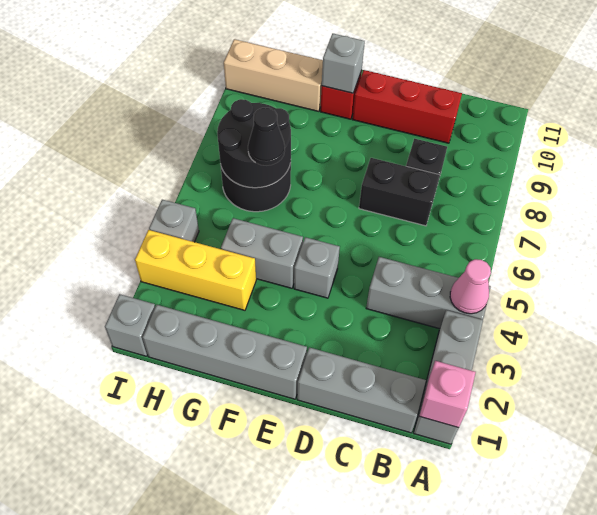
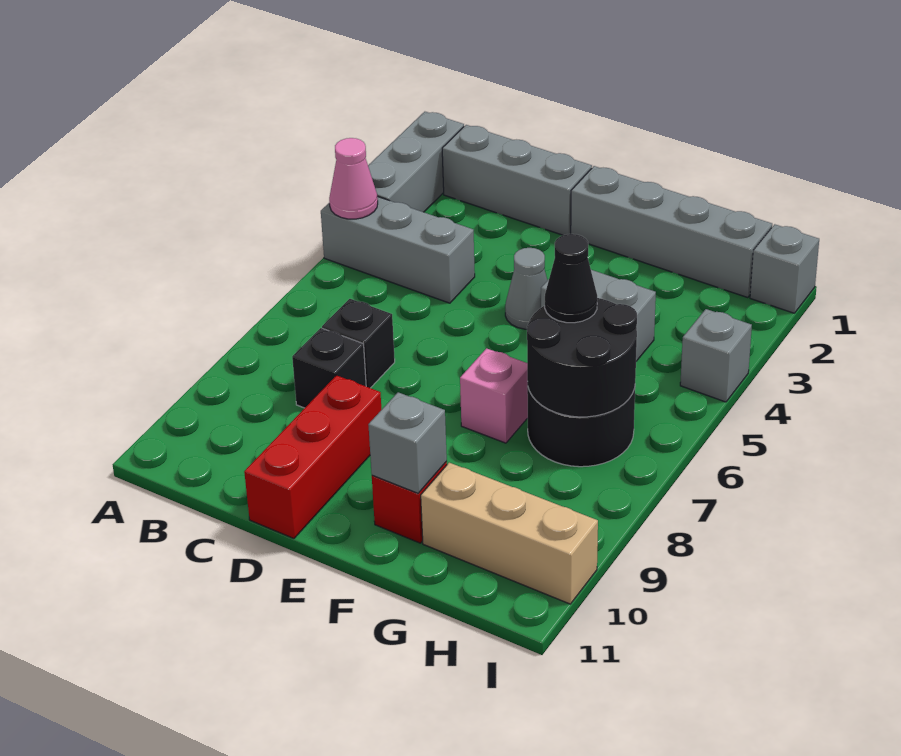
pink 1x1 brick [419,361,476,428] -> pink 1x1 brick moved to [460,348,528,443]
black 1x2 brick [359,158,439,226] -> black 1x1 brick [322,299,395,388]
red 1x3 brick [352,70,462,143] -> red 1x3 brick turned to [244,375,381,538]
grey 1x1 brick [294,237,340,298] -> grey 1x1 cone [505,248,548,329]
yellow 1x3 brick [135,230,256,310] -> none

